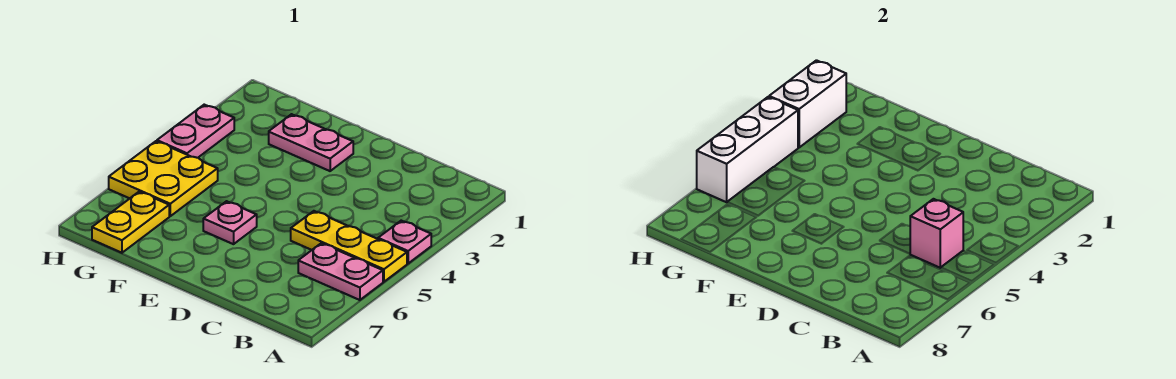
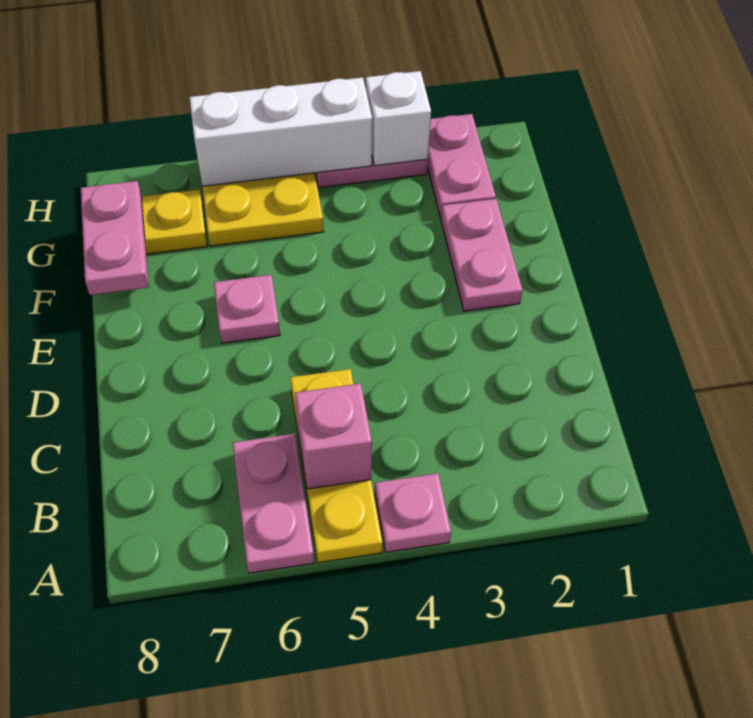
none -> pink 1x2 plate [81,181,149,295]
none -> pink 1x2 plate [427,114,496,217]
white 1x2 brick [769,60,846,147] -> white 1x1 brick [366,71,431,166]

